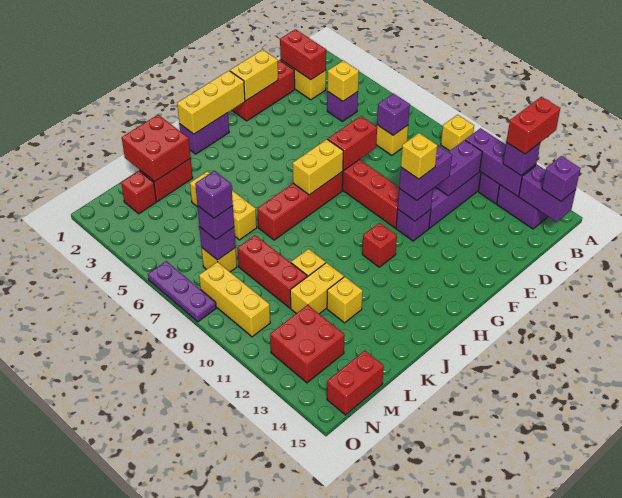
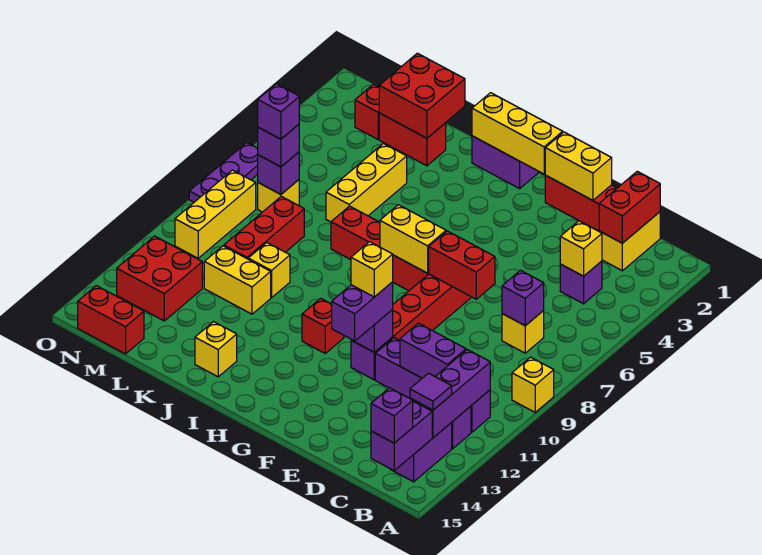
red 1x2 brick [506,97,560,154] -> none
purple 1x1 brick [503,143,540,176] -> purple 1x1 tile [410,373,452,410]
purple 1x2 brick [399,145,452,201] -> purple 1x2 brick turned to [332,282,393,341]
yellow 1x1 brick [327,277,363,323] -> yellow 1x1 brick moved to [195,322,237,377]

